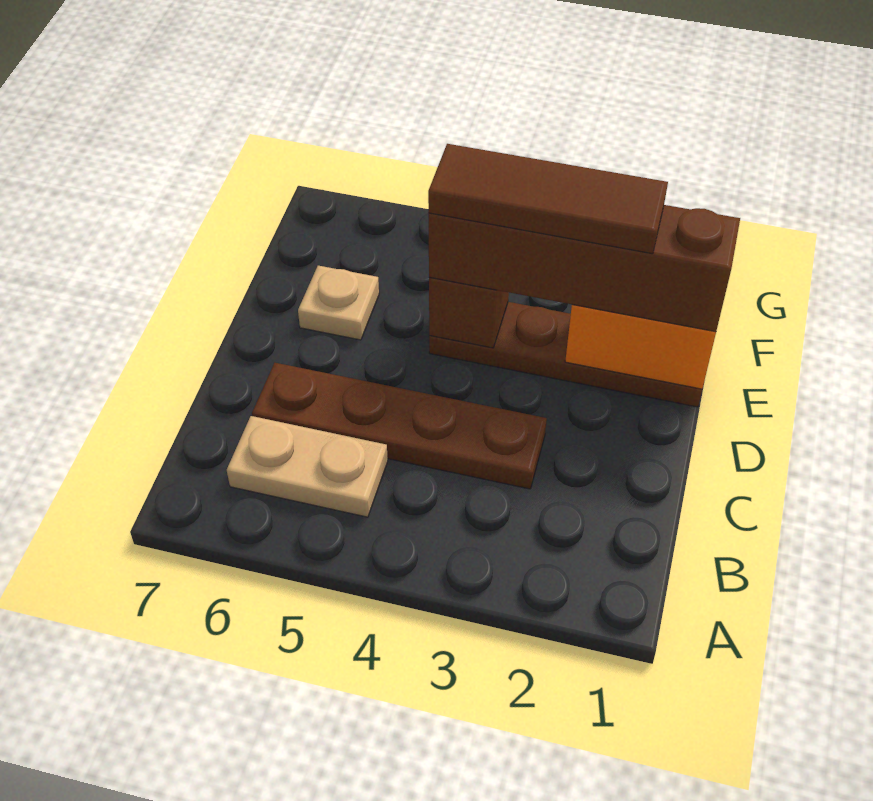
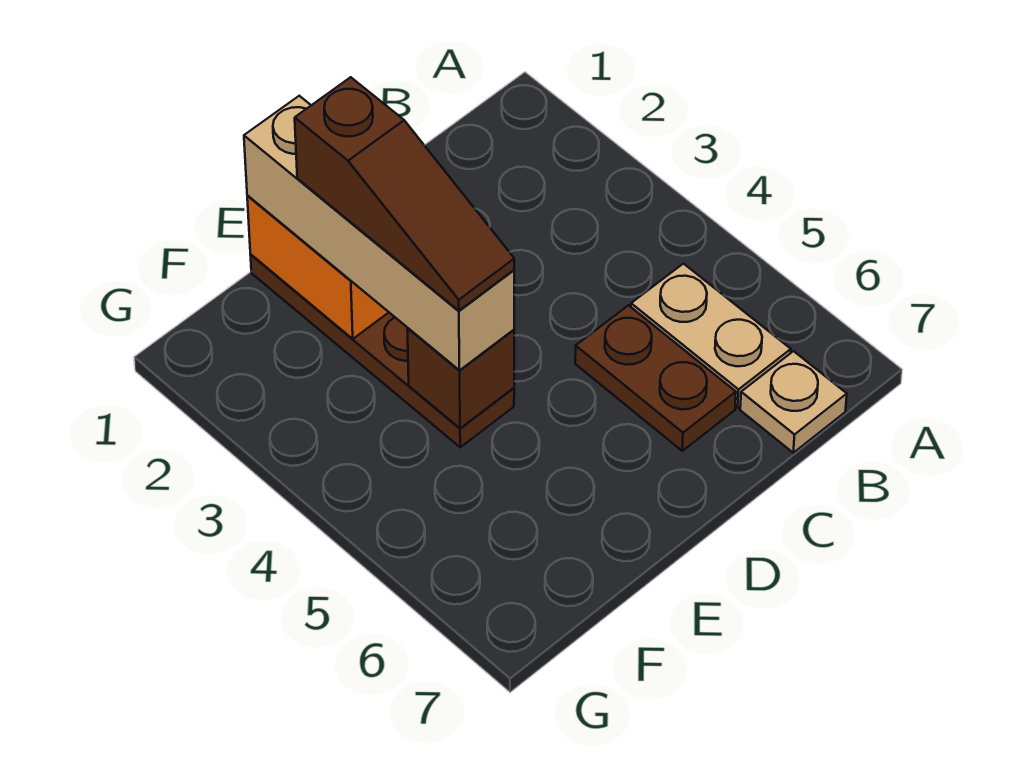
brown 1x4 plate [252,363,547,489] -> brown 1x2 plate [575,305,736,451]
brown 1x4 brick [429,205,740,332] -> tan 1x4 brick [244,96,514,370]
brown 1x3 tile [428,144,668,254] -> brown 1x3 slope [295,77,514,311]
tan 1x1 plate [298,266,379,340] -> tan 1x1 plate moved to [740,351,847,453]

